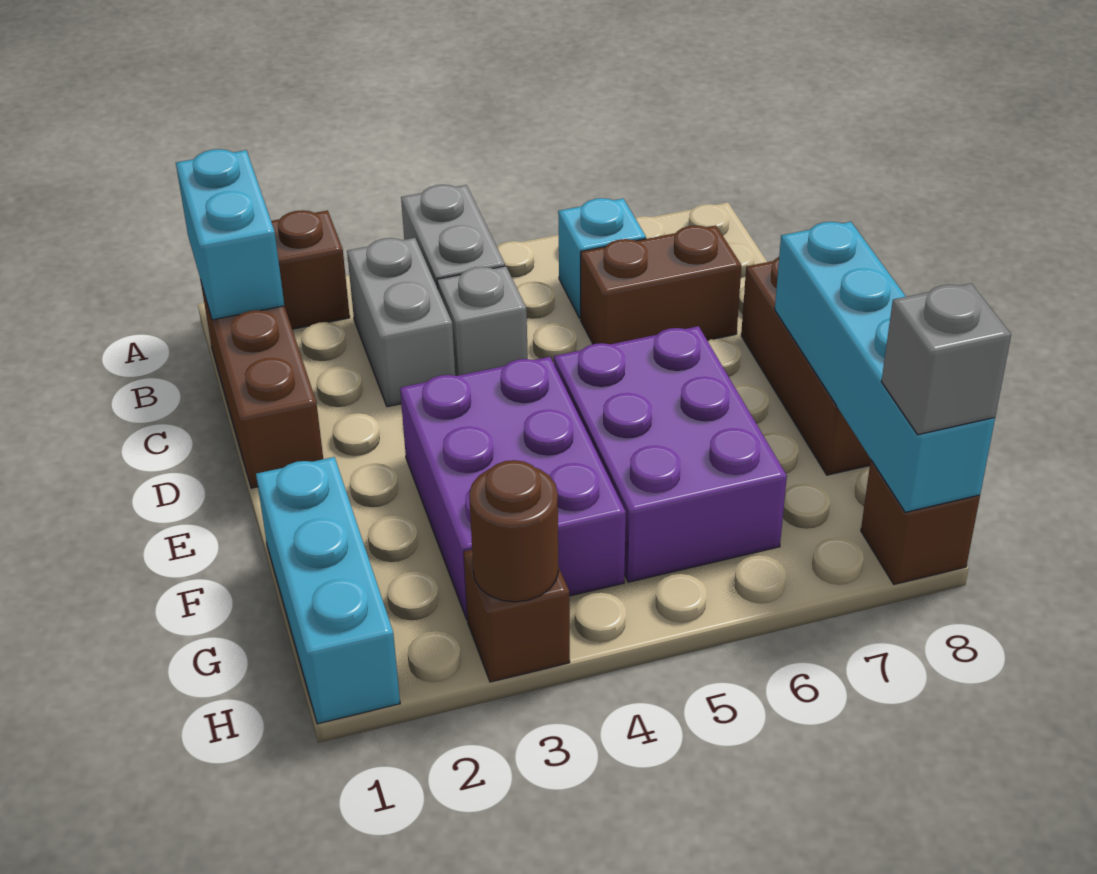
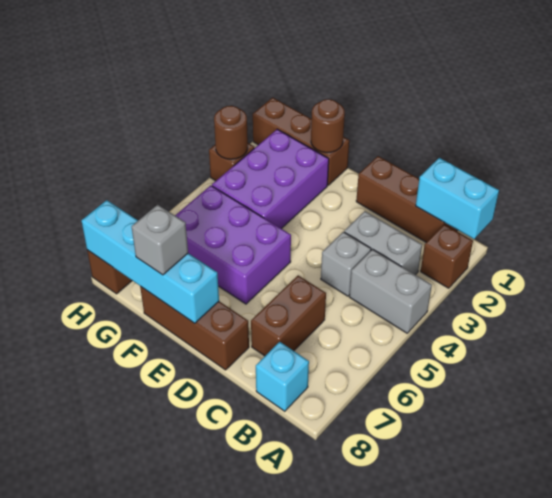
cyan 1x1 brick [558,198,646,318] -> cyan 1x1 brick moved to [256,342,309,411]
purple 2x3 brick [400,357,626,620] -> purple 2x3 brick turned to [212,129,329,229]
cyan 1x3 brick [256,457,400,724] -> brown 1x3 brick [253,97,349,185]
none -> brown 1x1 round brick [311,99,345,153]
grey 1x1 brick [881,283,1011,435] -> grey 1x1 brick moved to [132,205,188,275]

